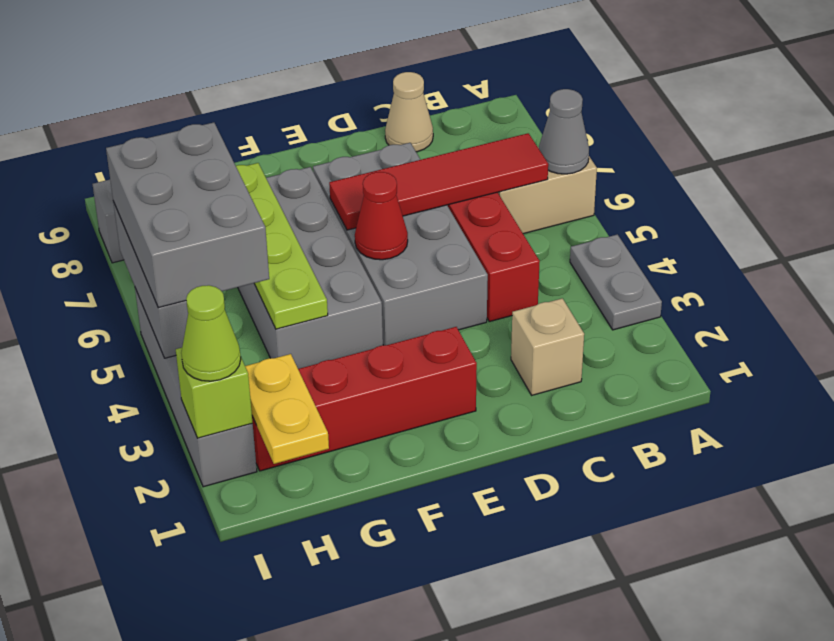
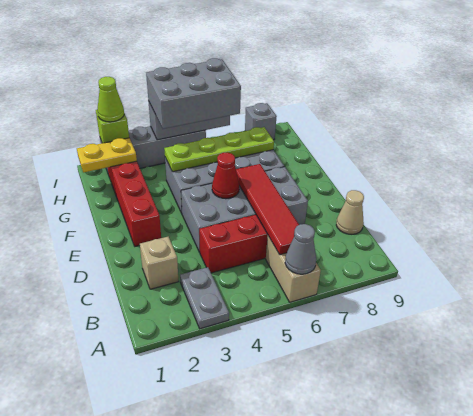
grey 1x2 plate [570,234,662,330] -> grey 1x2 plate turned to [180,267,229,329]

